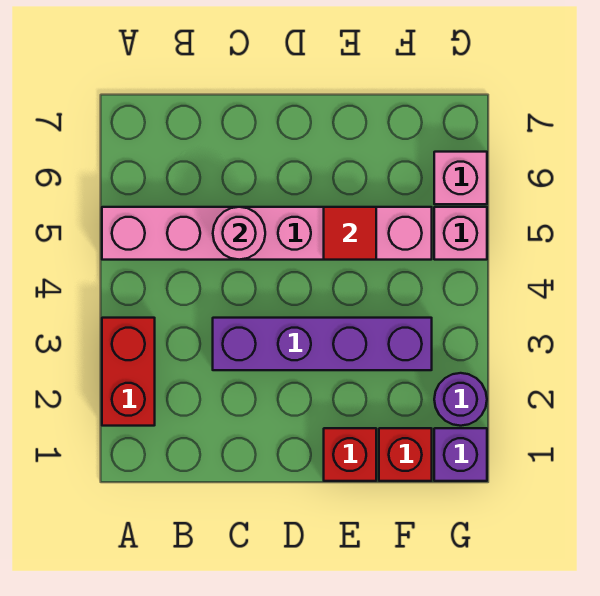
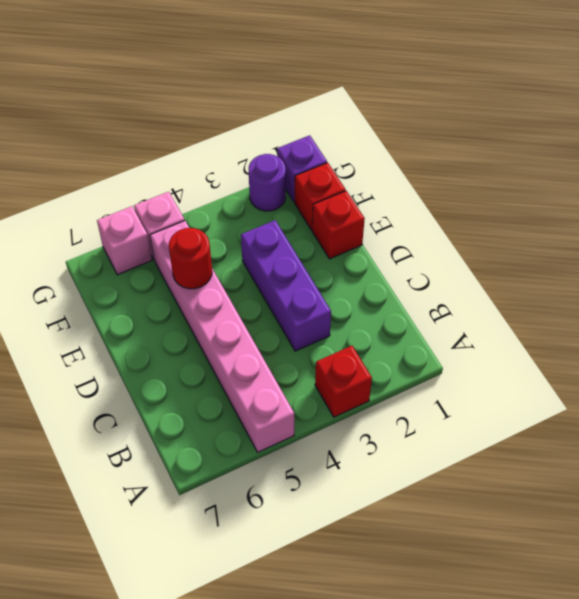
red 1x2 brick [102,318,155,426] -> red 1x1 brick [315,346,372,417]
purple 1x4 brick [213,318,432,370] -> purple 1x3 brick [241,220,331,351]
pink 1x1 round brick [213,207,265,260] -> none
red 1x1 tile [324,207,376,260] -> red 1x1 round brick [169,228,212,289]

